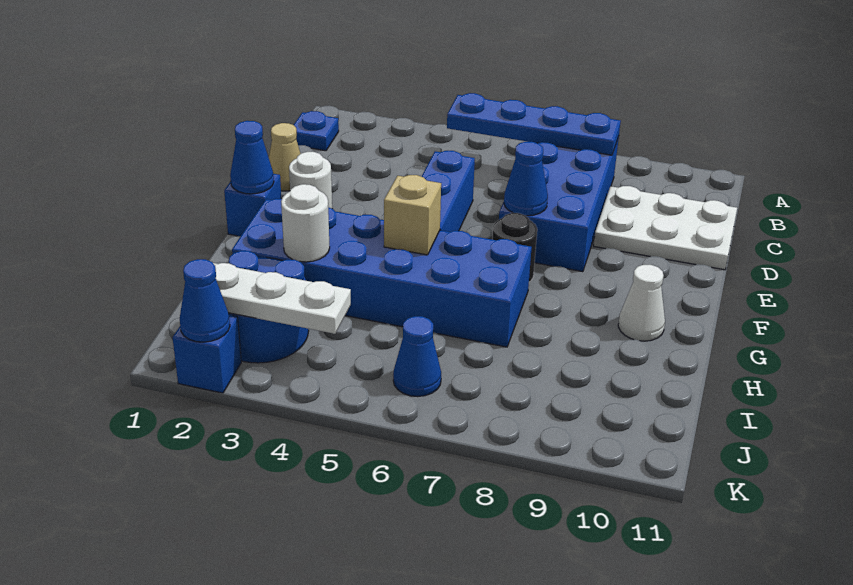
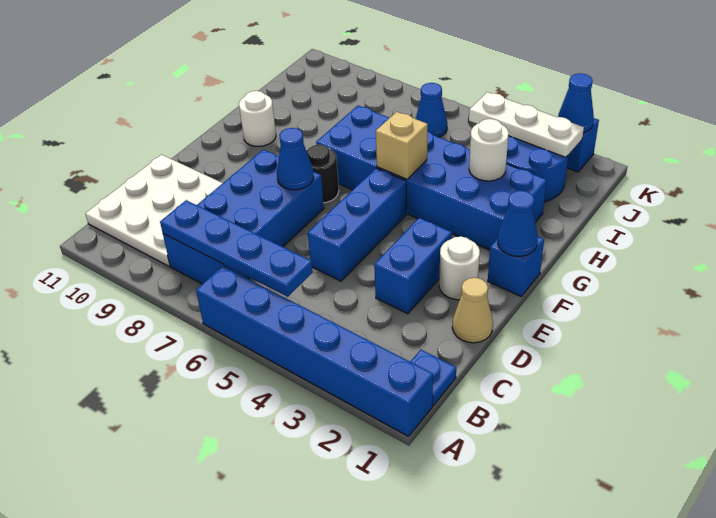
none -> blue 1x6 brick [196,266,433,436]
white 2x3 plate [594,186,737,270] -> white 3x3 plate [85,155,223,266]
none -> blue 1x2 brick [374,218,452,314]
white 1x1 cone [618,265,665,341] -> white 1x1 round brick [239,91,276,146]

